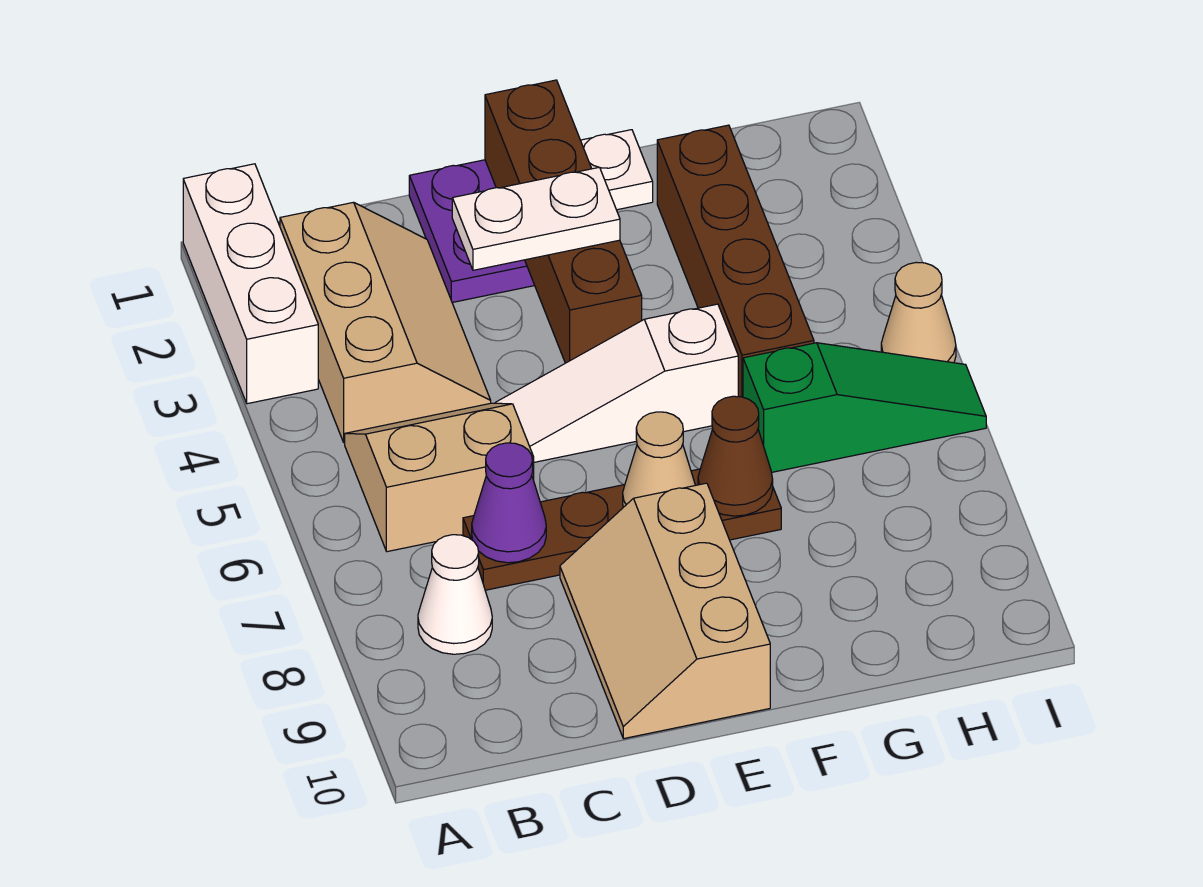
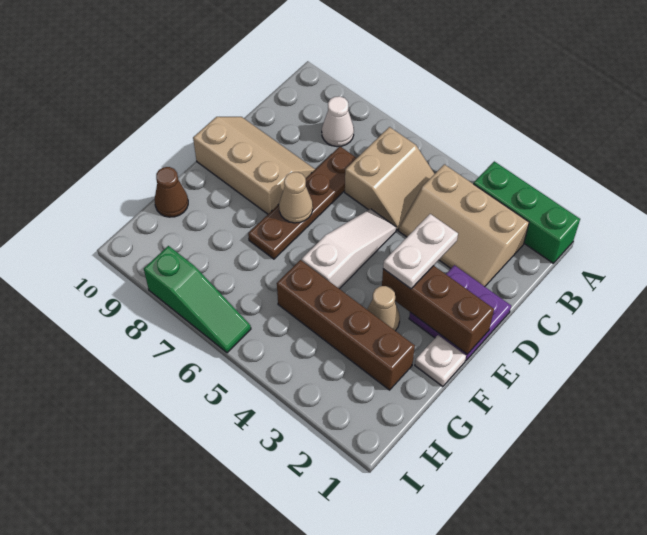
white 1x3 brick [183,164,318,404] -> green 1x3 brick [473,161,580,263]
purple 1x1 cone [472,443,546,563] -> none
brown 1x4 brick [485,80,642,363] -> brown 1x3 brick [382,266,494,354]
brown 1x1 cone [698,396,773,516] -> brown 1x1 cone moved to [155,167,188,217]
green 1x3 slope [743,343,986,472] -> green 1x3 slope turned to [144,246,251,353]
tan 1x1 cone [881,262,956,363] -> tan 1x1 cone moved to [367,286,400,331]

